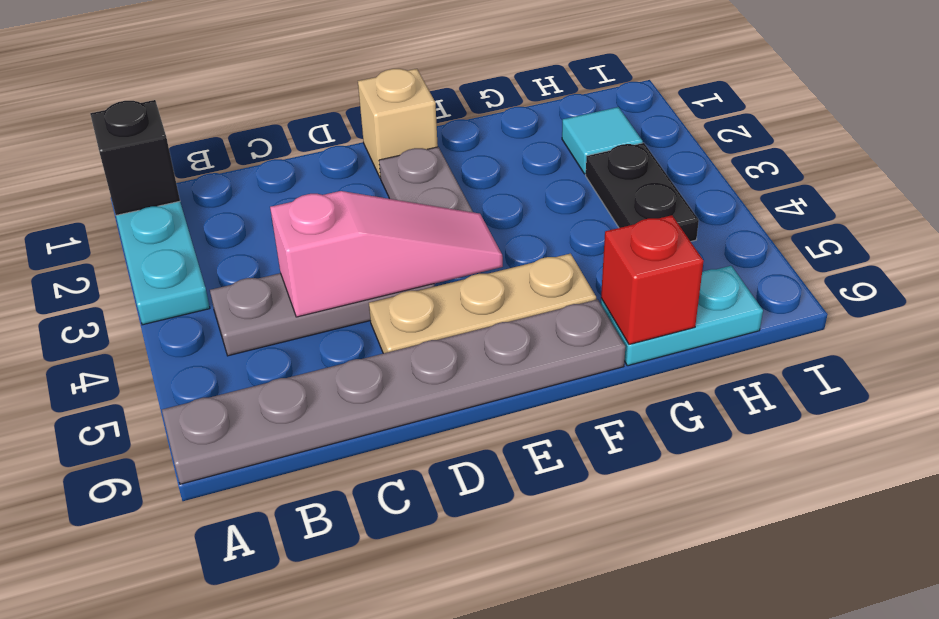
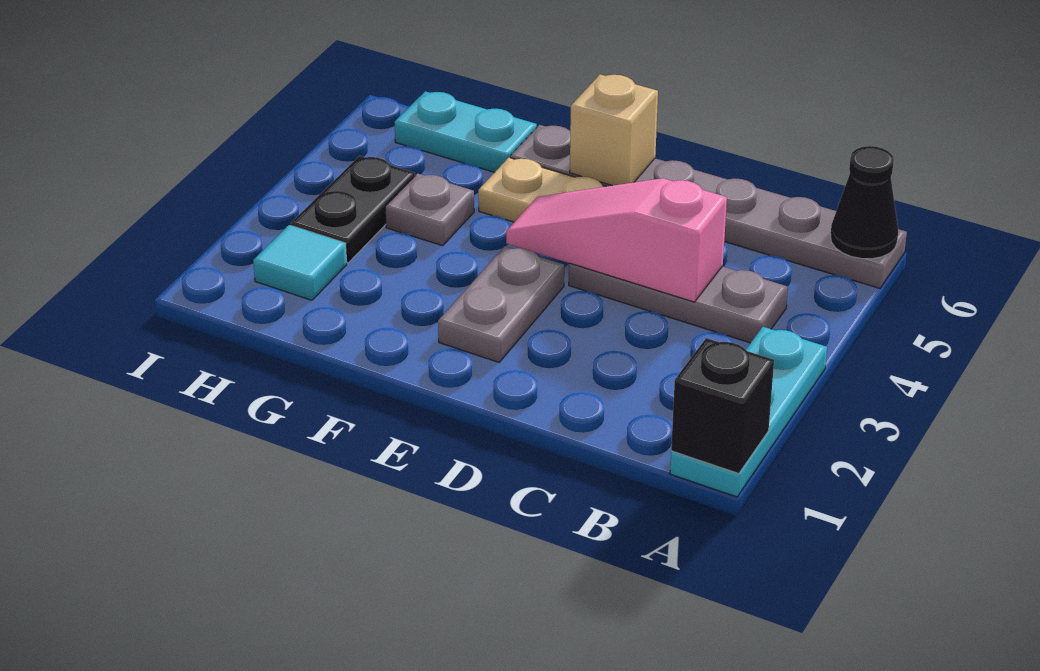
none -> black 1x1 cone [830,146,898,259]
tan 1x1 brick [358,69,438,178] -> tan 1x1 brick moved to [570,74,658,186]
none -> grey 1x1 plate [385,173,474,246]
red 1x1 brick [601,215,704,345] -> none

